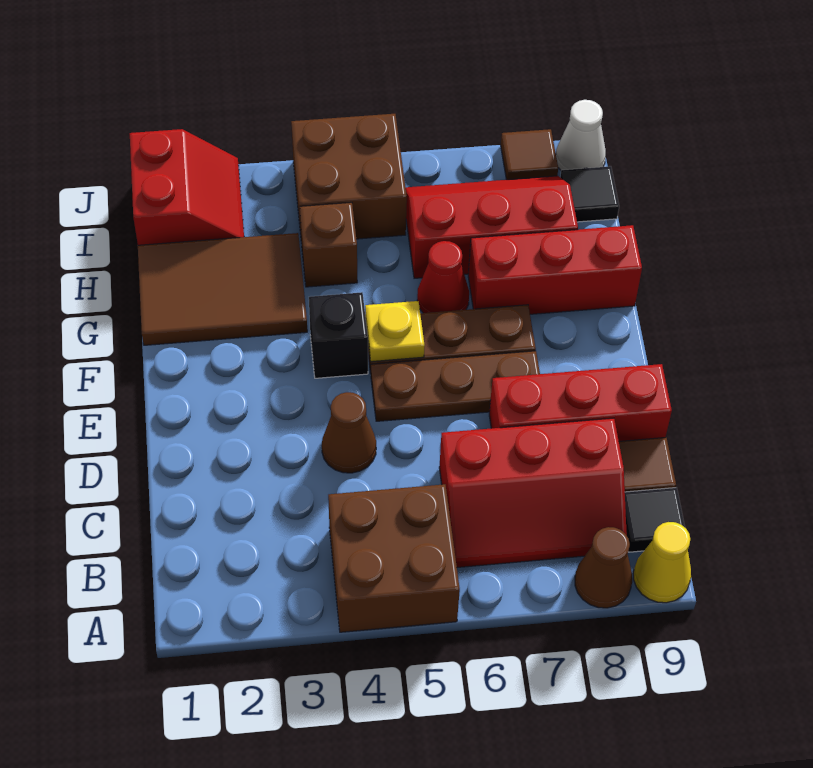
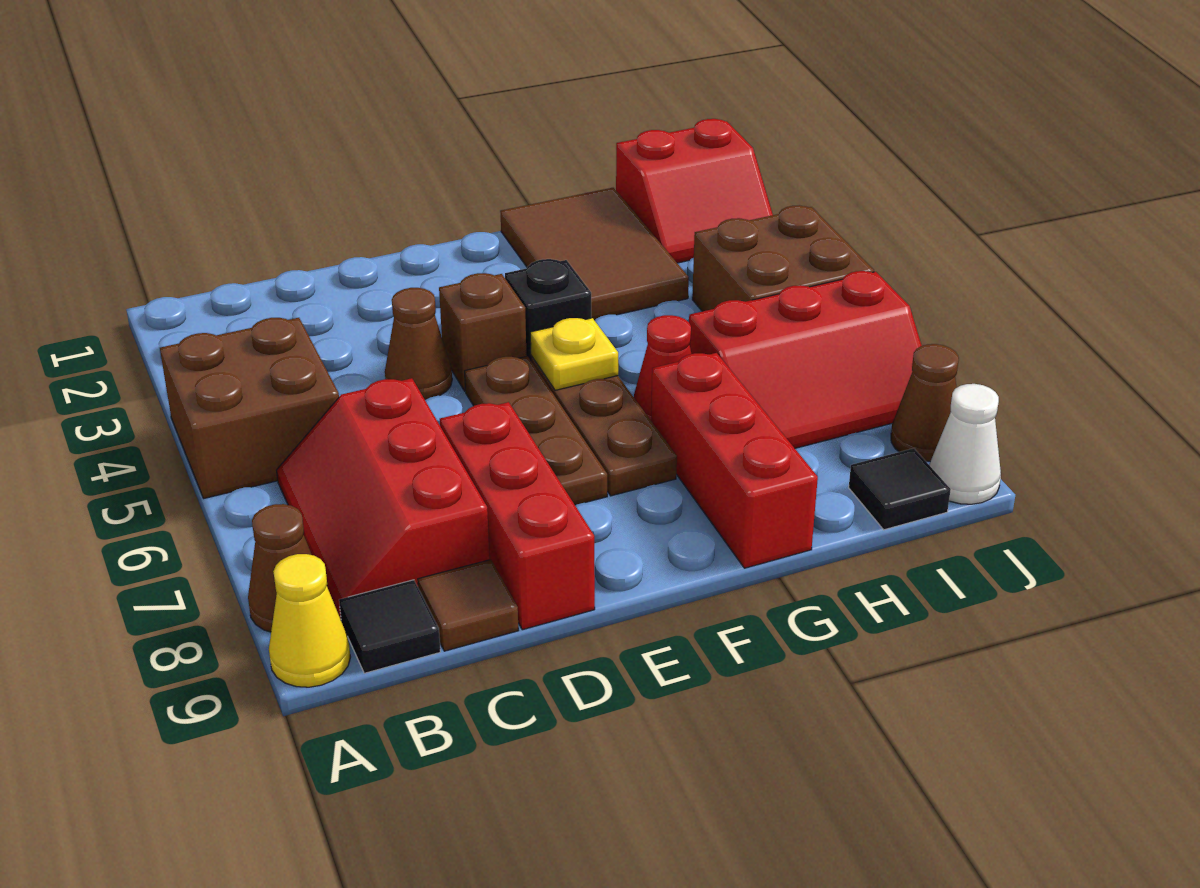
brown 1x1 brick [300,202,357,287] -> brown 1x1 brick moved to [439,273,527,391]
red 2x3 slope [406,176,578,278] -> red 2x3 slope turned to [689,271,922,448]
brown 1x1 tile [501,129,558,180] -> brown 1x1 cone [891,344,959,461]

